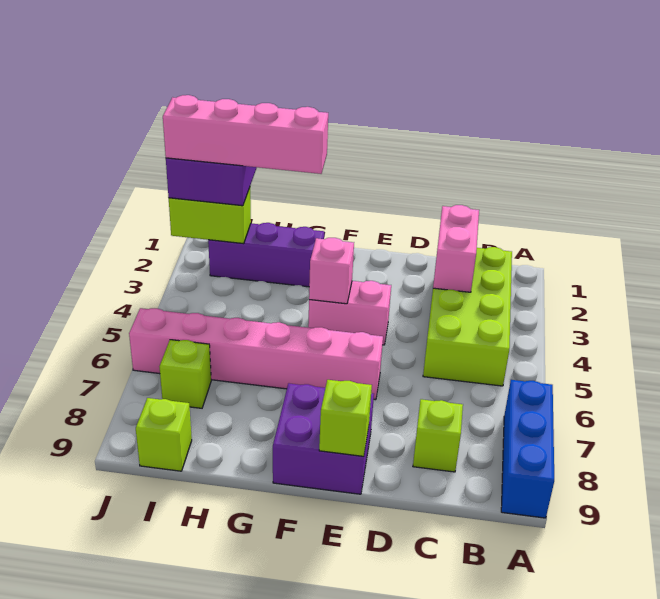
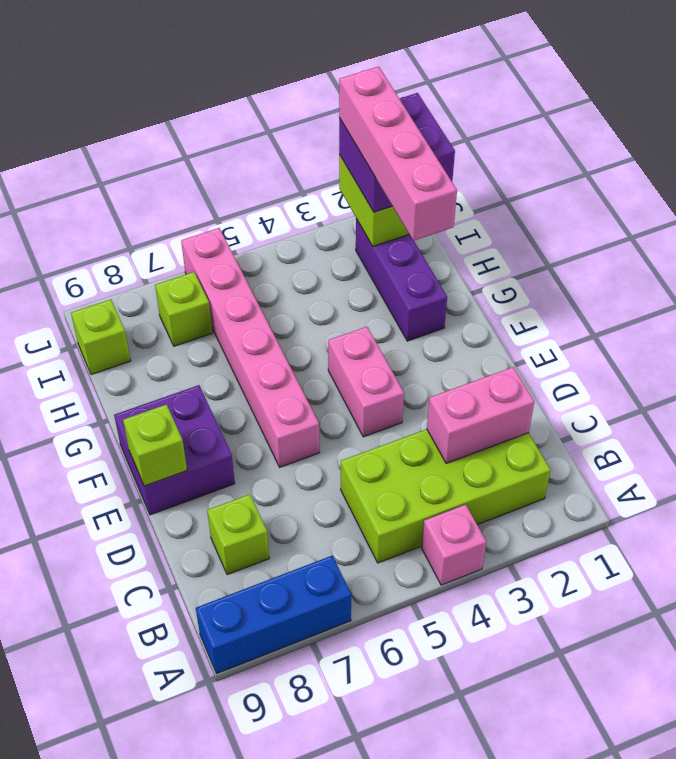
pink 1x1 brick [309,238,354,304] -> pink 1x1 brick moved to [422,505,486,585]

